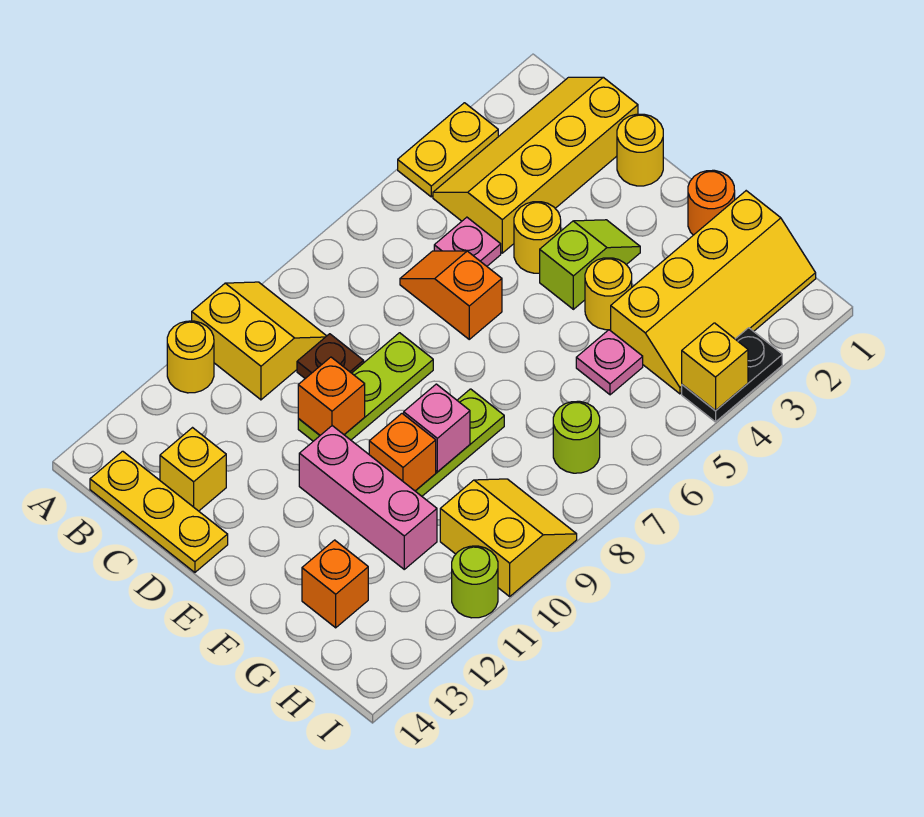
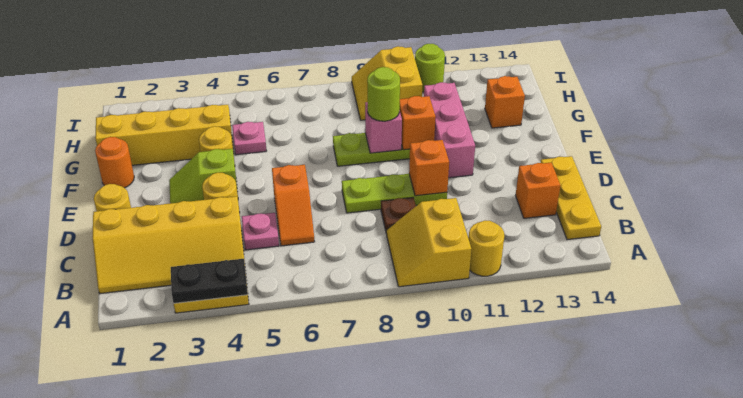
yellow 1x1 brick [160,428,226,511] -> orange 1x1 brick [516,162,561,218]
lime 1x1 round brick [553,401,600,473] -> lime 1x1 round brick moved to [367,67,400,121]
black 1x2 plate [682,328,782,422] -> black 1x2 plate moved to [171,259,248,303]
yellow 1x1 brick [682,323,748,411] -> none

